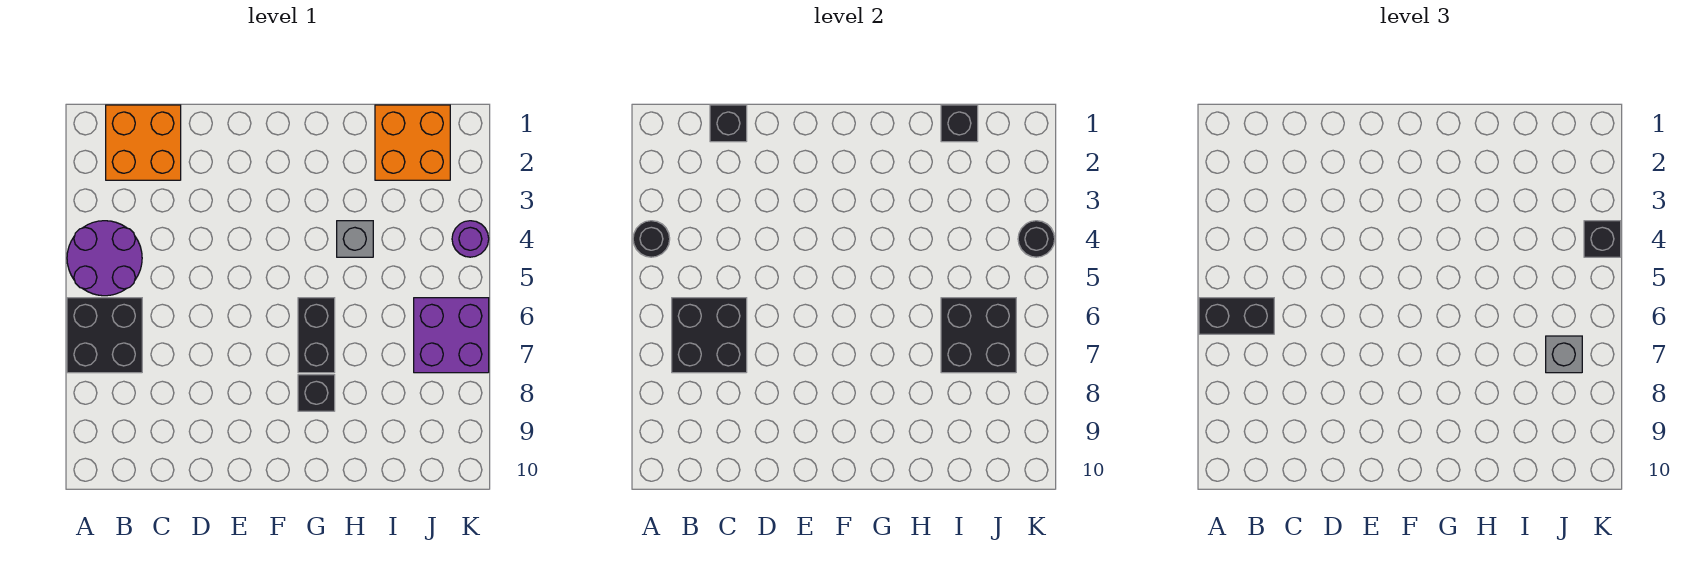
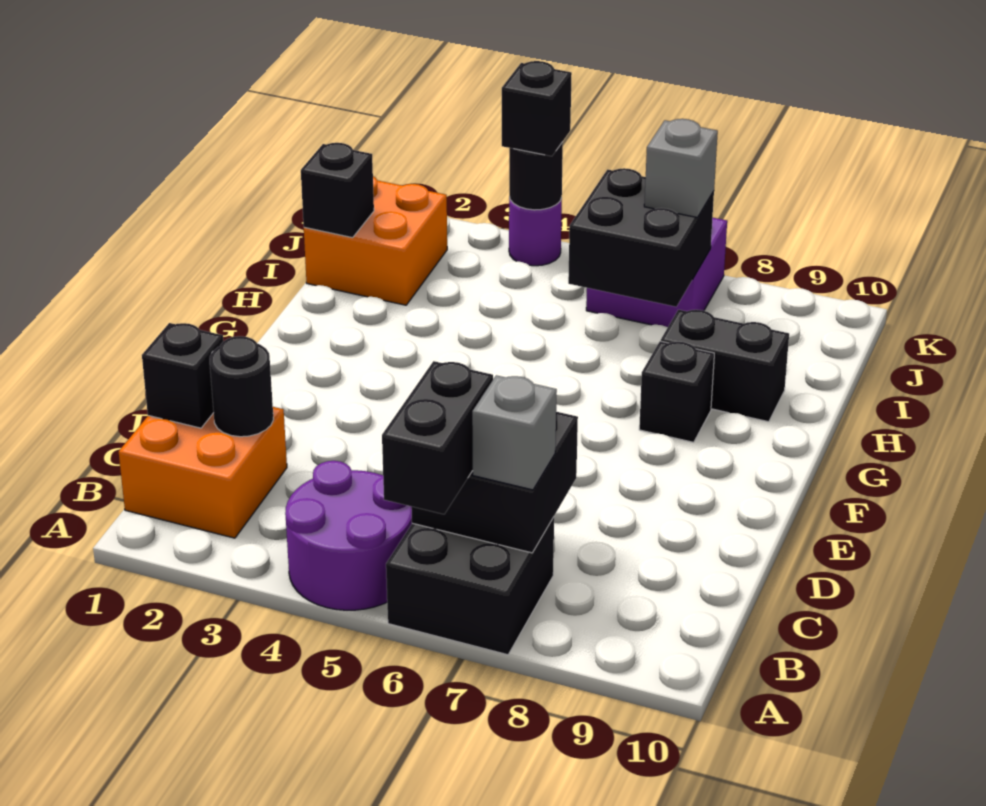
black 1x1 round brick [633,221,670,257] -> black 1x1 round brick moved to [210,336,274,437]
black 1x2 brick [298,298,335,373] -> black 1x2 brick moved to [661,310,789,422]
grey 1x1 brick [337,221,373,257] -> grey 1x1 brick moved to [472,375,557,490]

